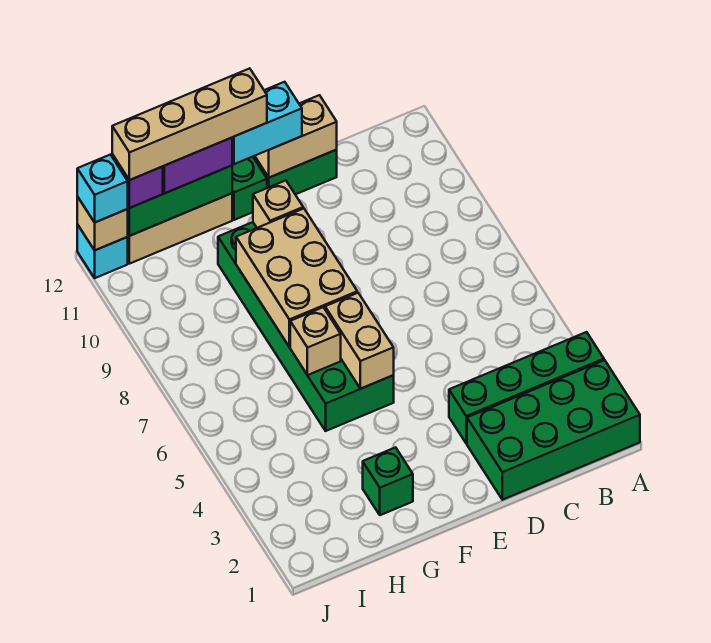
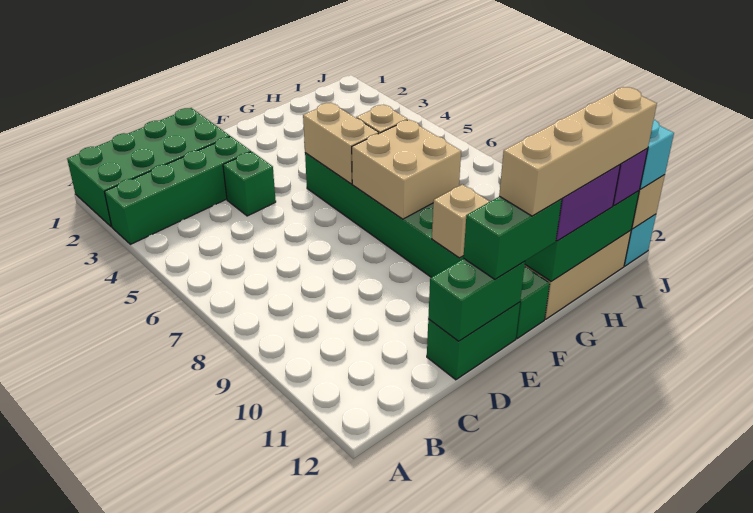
tan 1x2 brick [255,95,337,178] -> green 1x2 brick [428,258,525,341]
cyan 1x2 brick [232,82,302,164] -> green 1x2 brick [463,196,562,279]
tan 2x3 brick [236,208,357,347] -> tan 2x2 brick [352,120,461,219]
green 1x1 brick [363,447,413,515] -> green 1x1 brick moved to [223,152,276,216]

